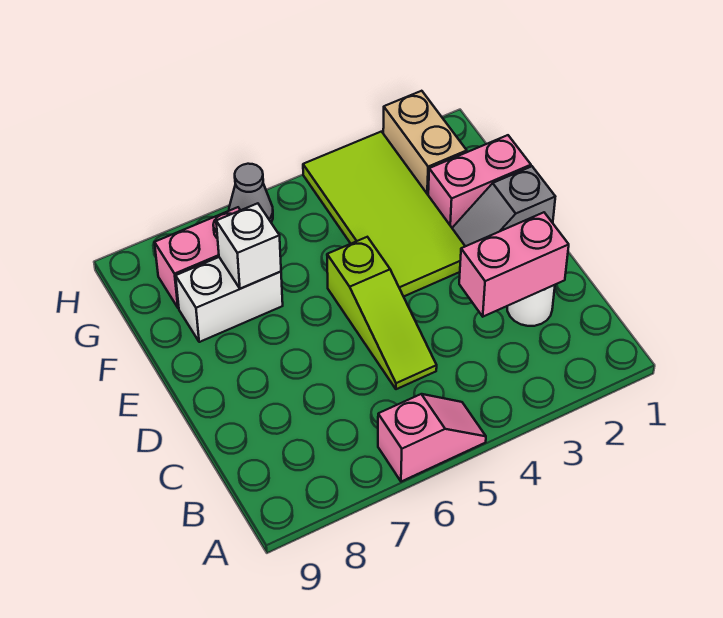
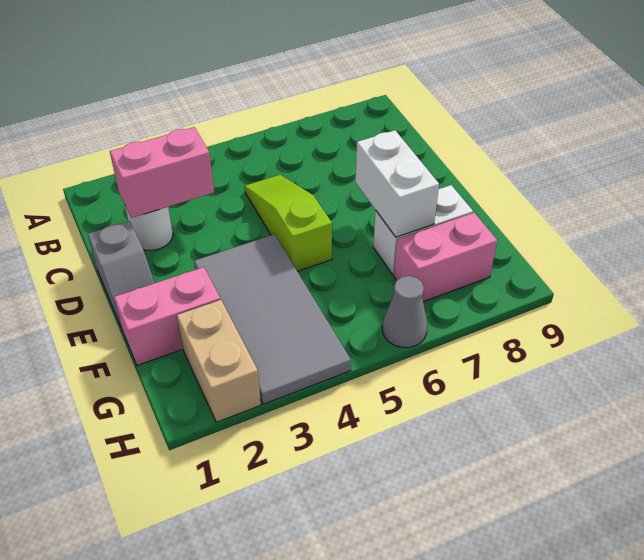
pink 1x2 slope [378,394,486,482] -> none
grey 1x2 slope [452,166,555,246] -> grey 1x2 slope turned to [88,221,154,329]
lime 2x4 tile [303,132,465,297] -> grey 2x4 tile [194,234,351,404]
white 1x1 brick [216,203,281,289] -> white 1x2 brick [355,130,439,237]

